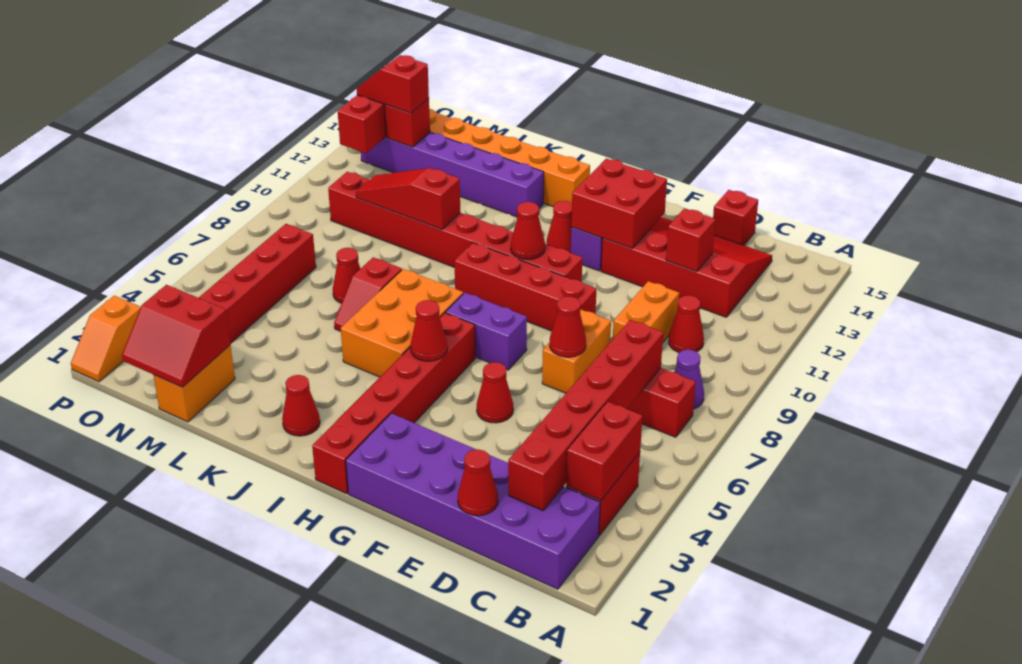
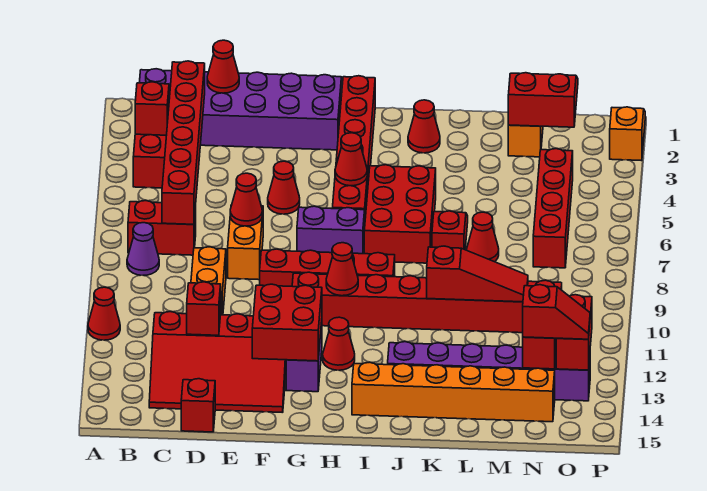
red 1x2 brick [566,402,642,500] -> red 1x1 brick [135,82,169,135]
red 1x1 cone [669,295,704,353] -> red 1x1 cone moved to [88,287,120,340]
orange 2x3 brick [341,269,463,377] -> red 2x3 brick [364,165,436,263]

